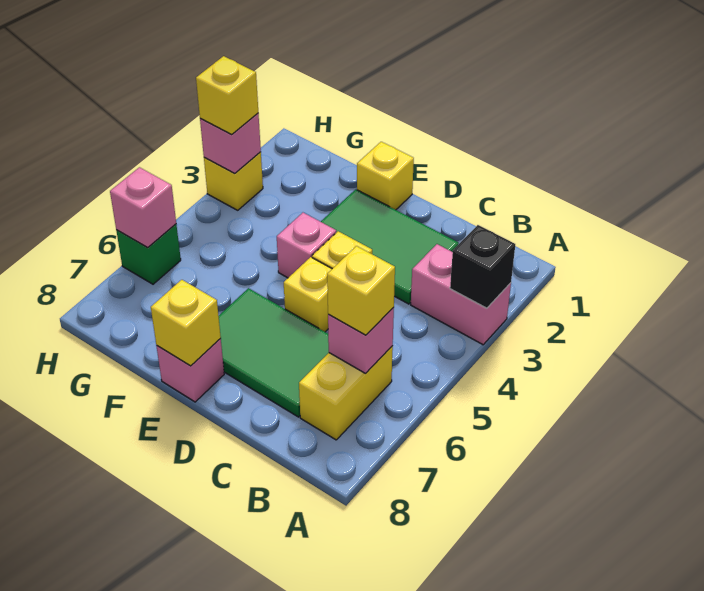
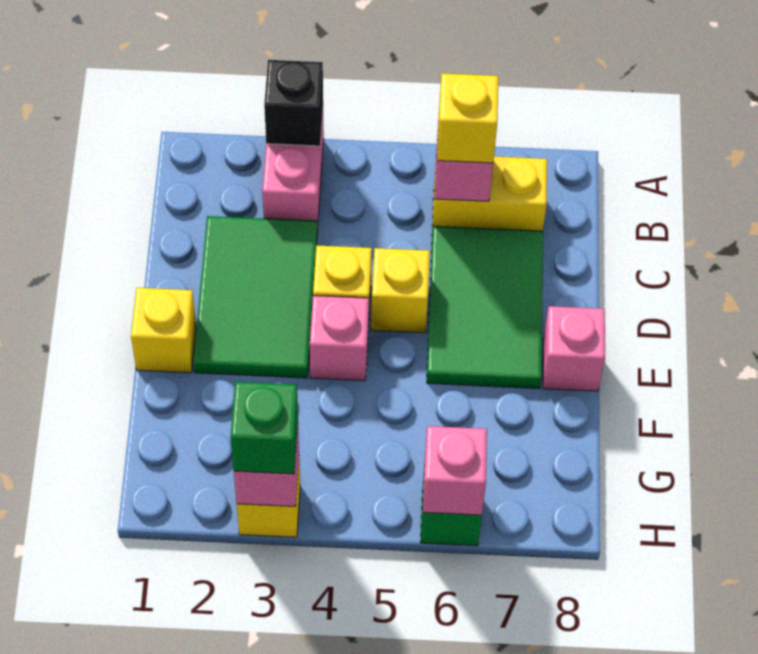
yellow 1x1 brick [151,280,221,366] -> none
yellow 1x1 brick [196,56,258,135] -> green 1x1 brick [230,382,298,474]

